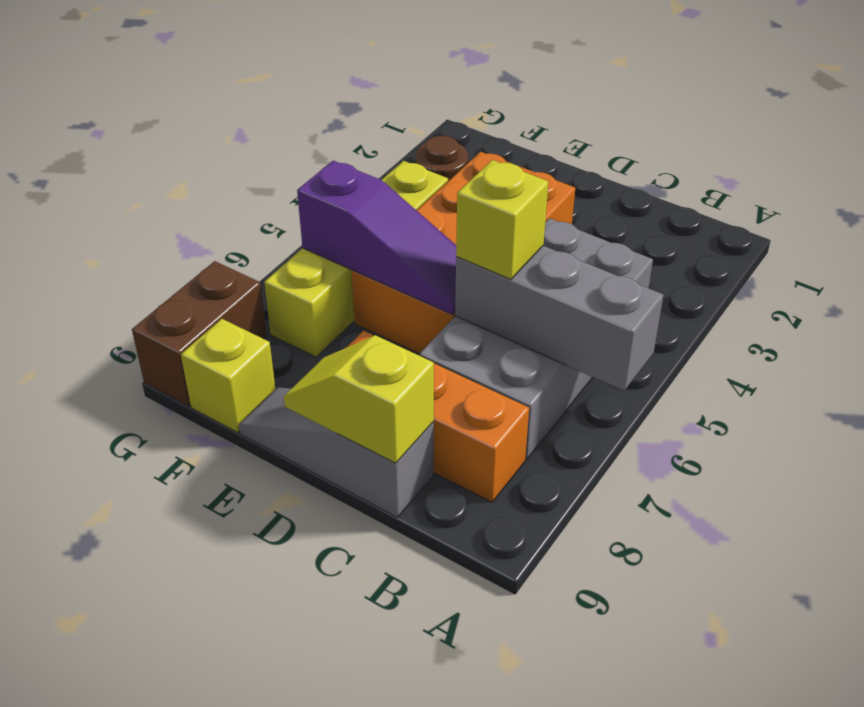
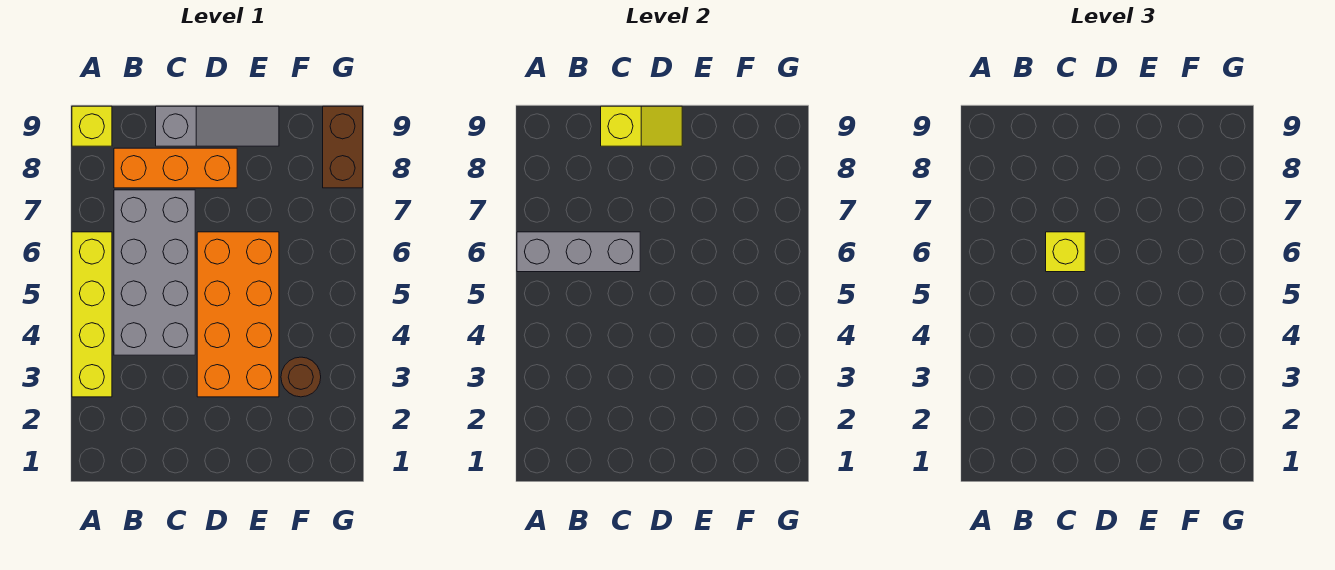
purple 1x3 slope [297,161,456,314] -> none
yellow 1x4 brick [264,161,448,357] -> yellow 1x4 brick moved to [72,232,112,397]
yellow 1x1 brick [181,319,275,433] -> yellow 1x1 brick moved to [72,106,112,146]

